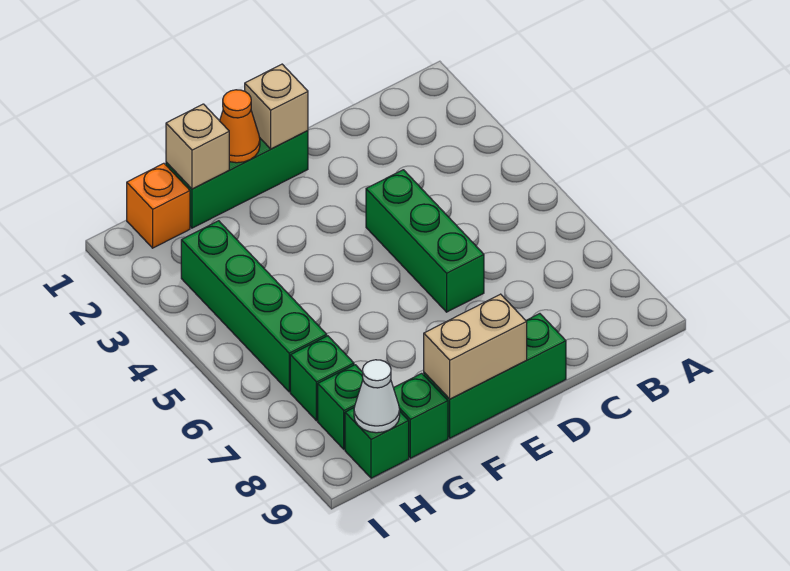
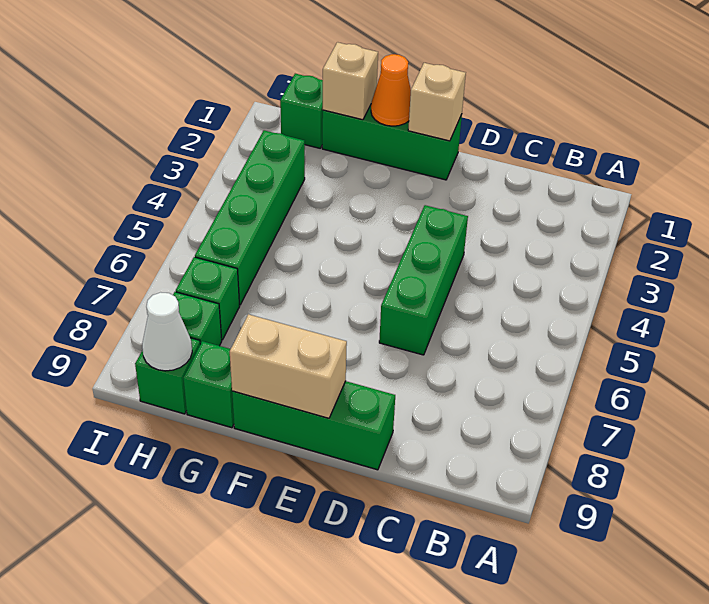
orange 1x1 brick [127,163,190,248] -> green 1x1 brick [280,74,323,148]

